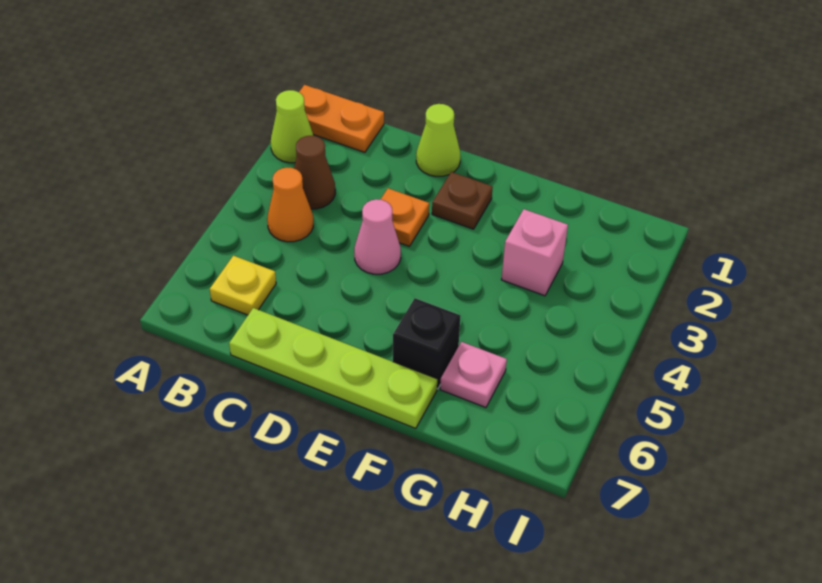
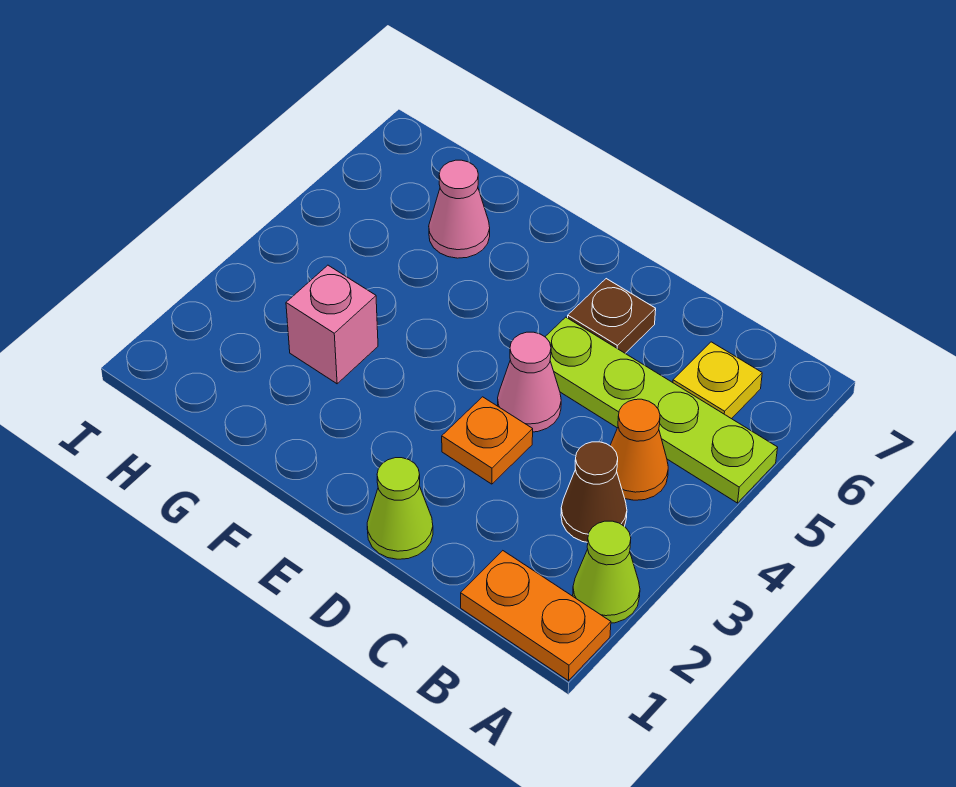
lime 1x4 plate [229,308,437,428] -> lime 1x4 plate moved to [545,317,778,503]
brown 1x1 plate [432,172,493,229] -> brown 1x1 plate moved to [568,279,656,353]
black 1x1 brick [393,298,460,389] -> none
pink 1x1 plate [440,342,507,408] -> pink 1x1 cone [429,160,490,258]

